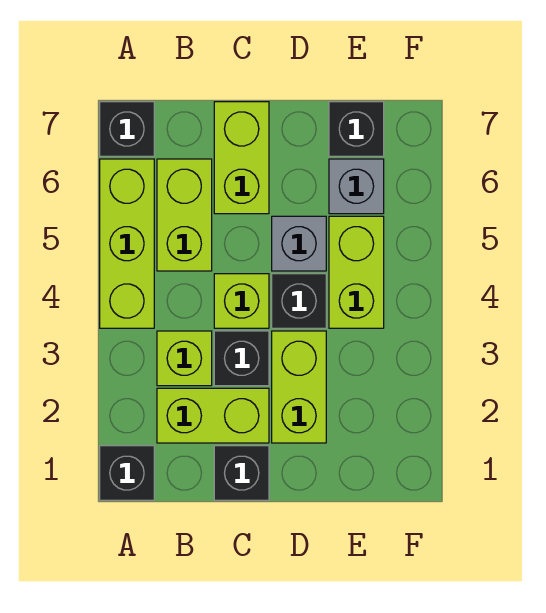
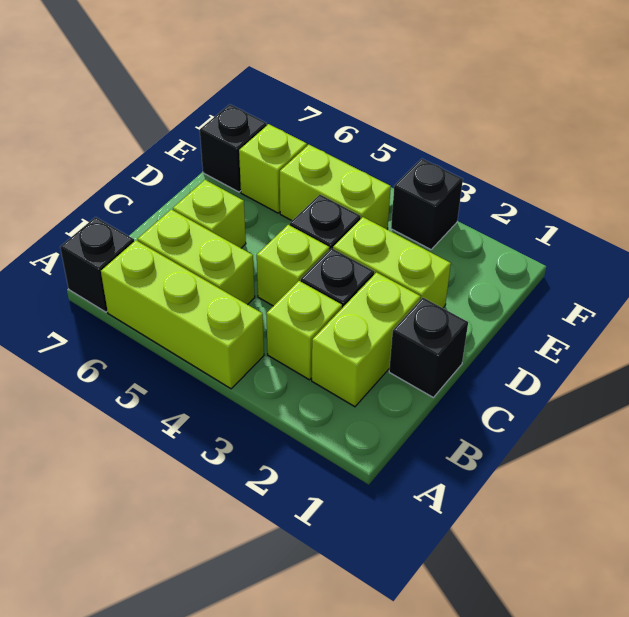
black 1x1 brick [100,446,154,500] -> black 1x1 brick moved to [391,159,463,249]
lime 1x2 brick [214,102,269,214] -> lime 1x1 brick [173,180,246,248]
grey 1x1 brick [272,216,326,271] -> none
grey 1x1 brick [329,159,384,214] -> lime 1x1 brick [239,124,307,213]

